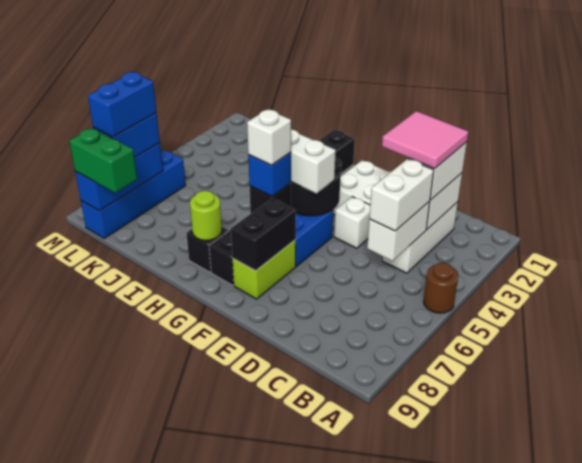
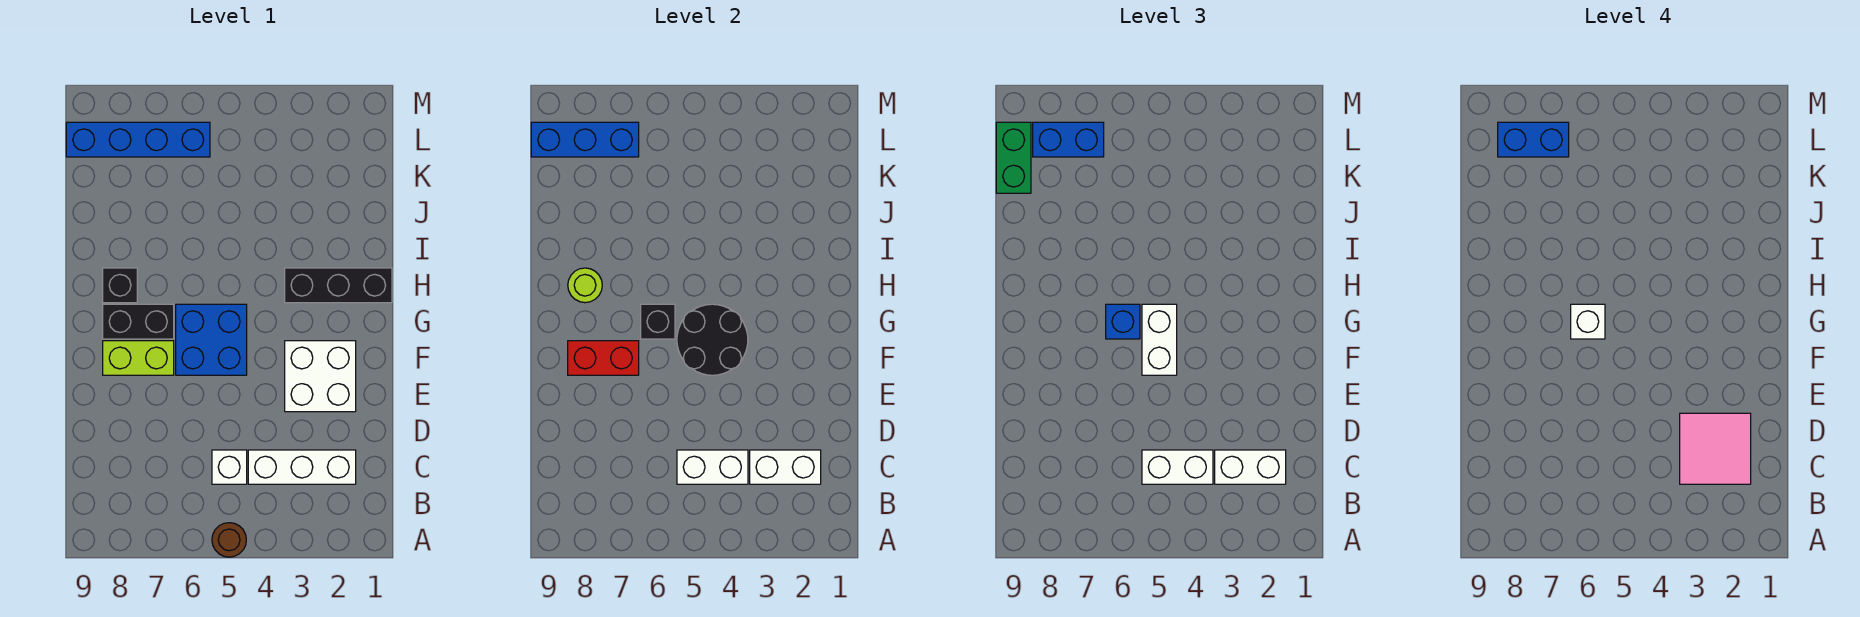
white 1x1 brick [334,197,370,248] -> white 1x1 brick moved to [212,450,247,484]
black 1x2 brick [231,198,296,271] -> red 1x2 brick [568,341,639,375]

